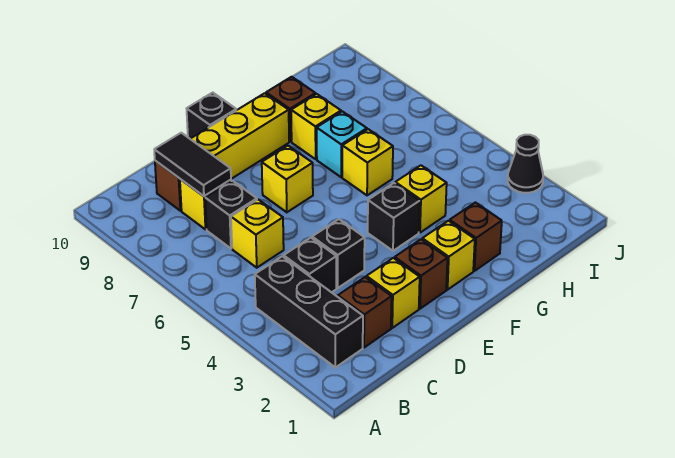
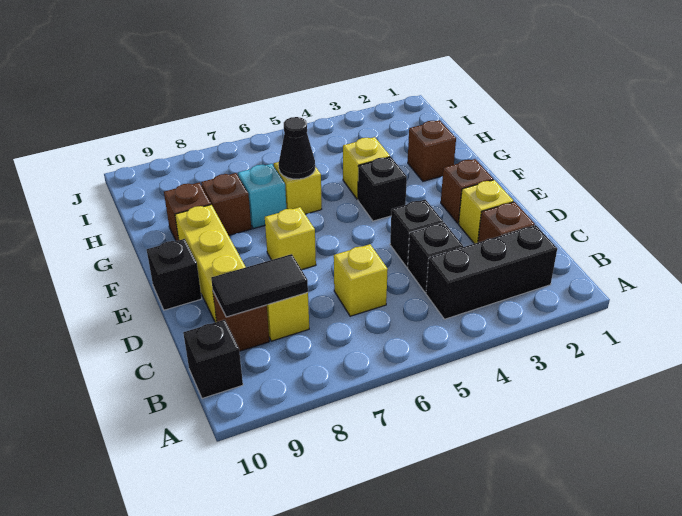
black 1x1 brick [205,181,257,248] -> black 1x1 brick moved to [183,320,243,399]
yellow 1x1 brick [422,221,475,290] -> none
yellow 1x1 brick [291,94,341,159] -> brown 1x1 brick [201,173,251,235]
black 1x1 cone [508,135,543,193] -> black 1x1 cone moved to [279,117,315,179]

